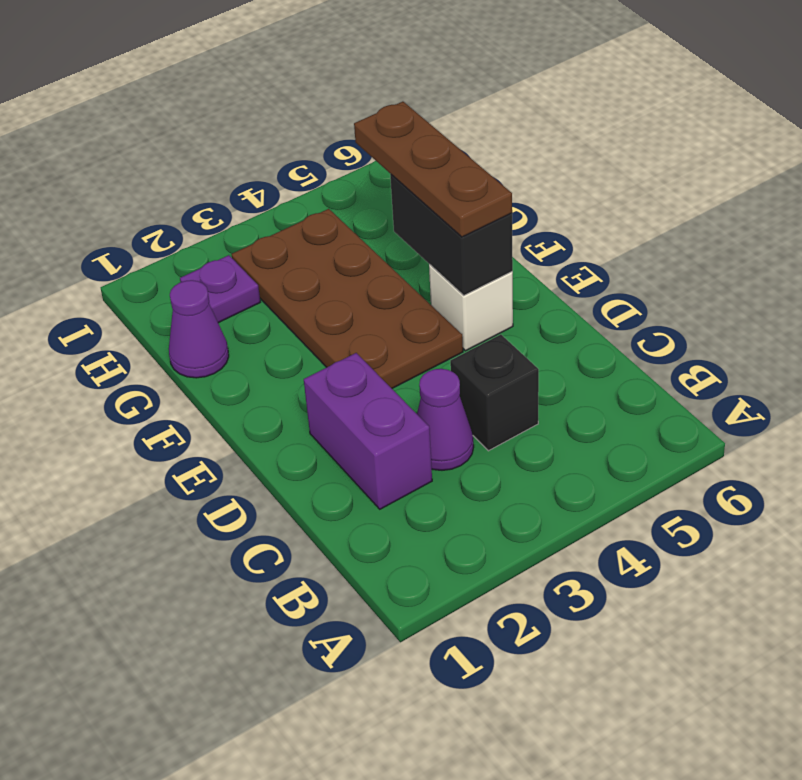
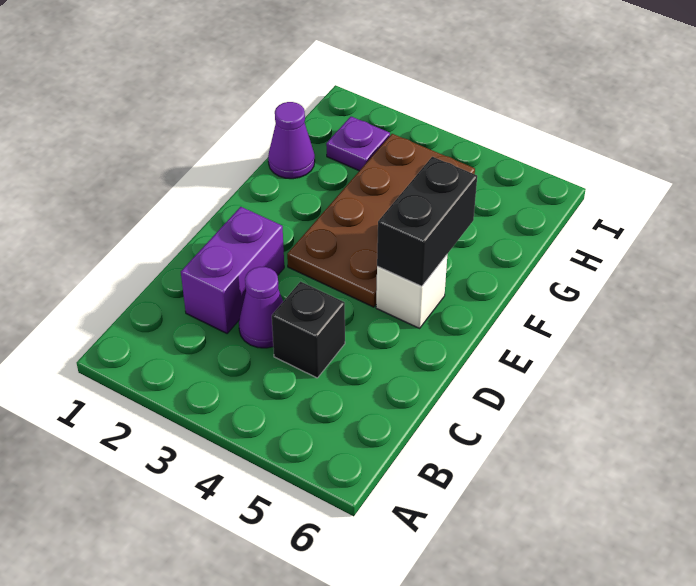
brown 1x3 plate [354,102,512,237] -> none

